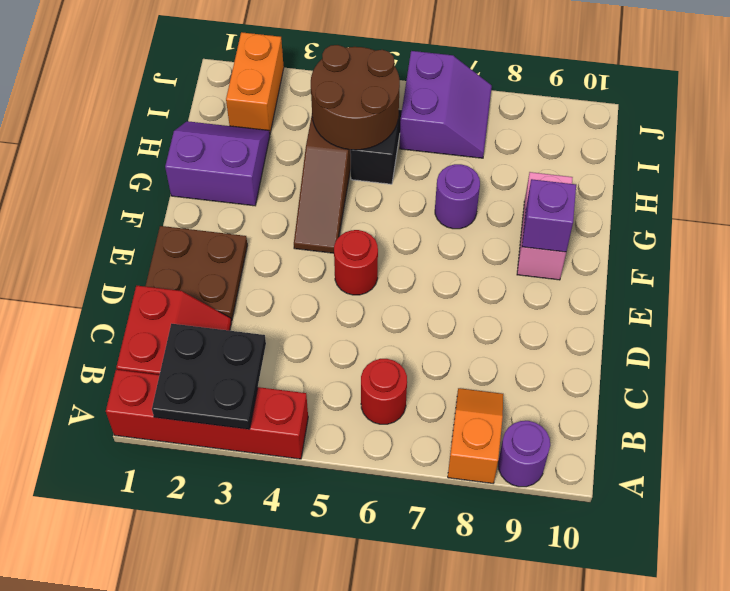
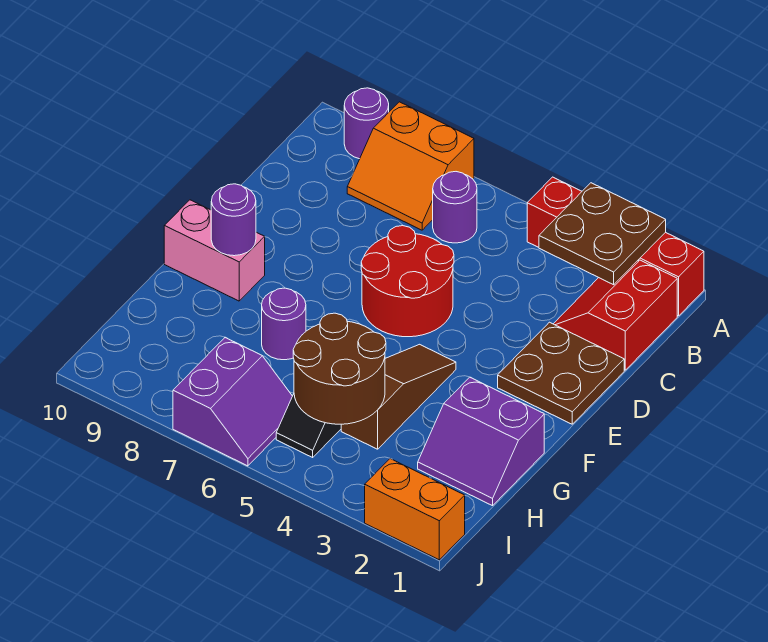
black 2x2 plate [152,324,266,429] -> brown 2x2 plate [539,183,666,285]
orange 1x2 slope [448,388,503,483] -> orange 2x2 slope [347,102,474,230]
red 1x1 round brick [361,359,407,424] -> purple 1x1 round brick [433,172,477,243]
red 1x1 round brick [334,230,378,295] -> red 2x2 round brick [361,226,454,337]
pink 1x2 brick [517,172,573,280] -> pink 1x2 brick turned to [164,200,265,301]
purple 1x1 brick [522,179,576,252] -> purple 1x1 round brick [211,184,256,256]
orange 1x2 brick [226,32,284,133] -> orange 1x2 brick turned to [365,459,465,560]
purple 2x2 slope [400,51,492,158] -> purple 2x2 slope turned to [173,337,292,466]

